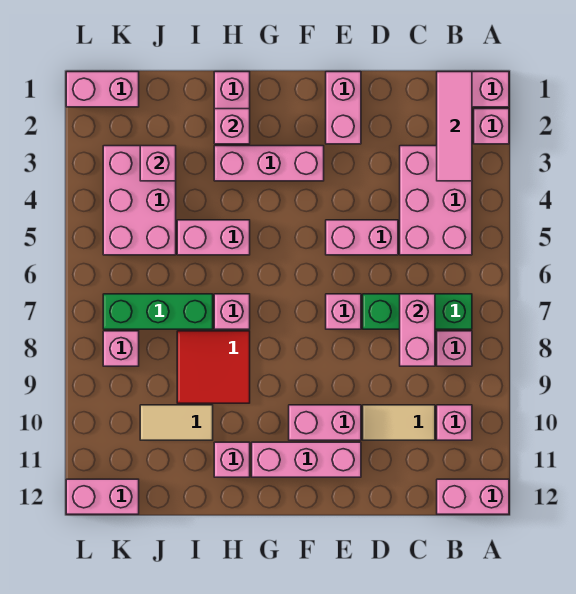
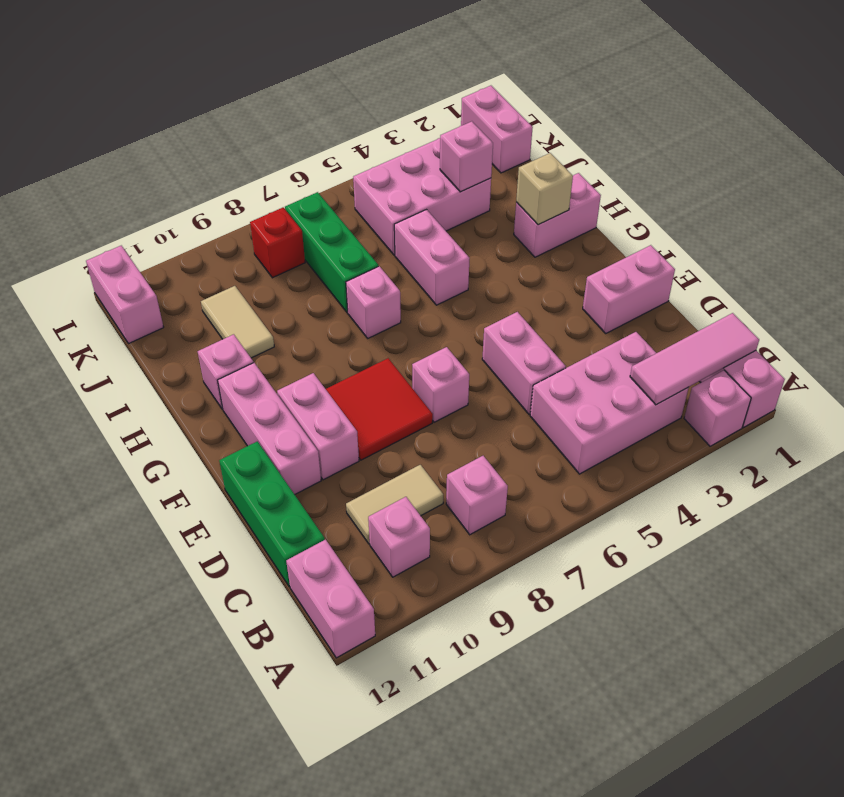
green 1x3 brick [363,294,472,329] -> green 1x3 brick moved to [219,441,325,587]
pink 1x2 brick [400,294,435,366] -> none
tan 1x2 tile [363,405,435,440] -> tan 1x2 tile turned to [346,465,443,544]
pink 1x3 brick [214,146,324,181] -> none
pink 1x1 brick [214,109,250,144] -> tan 1x1 brick [516,153,573,225]
red 2x2 tile [177,331,250,403] -> red 2x2 tile moved to [326,358,433,460]
pink 1x1 brick [103,331,139,366] -> red 1x1 brick [250,208,305,278]

